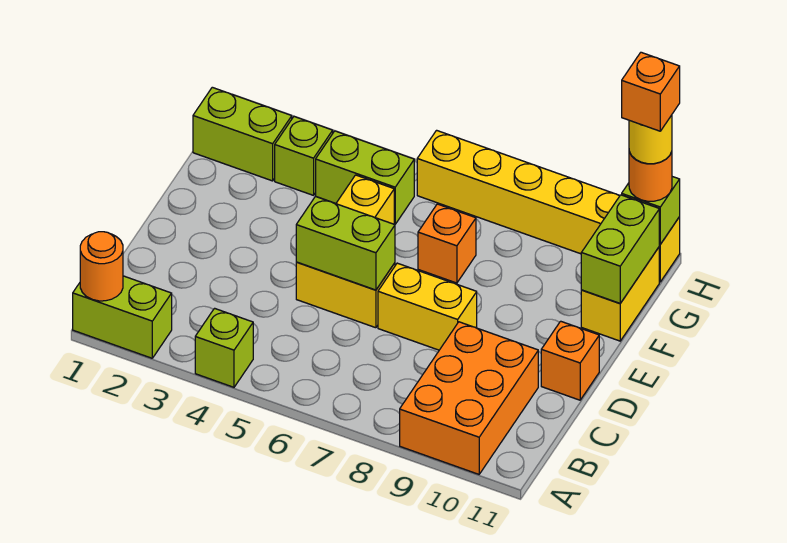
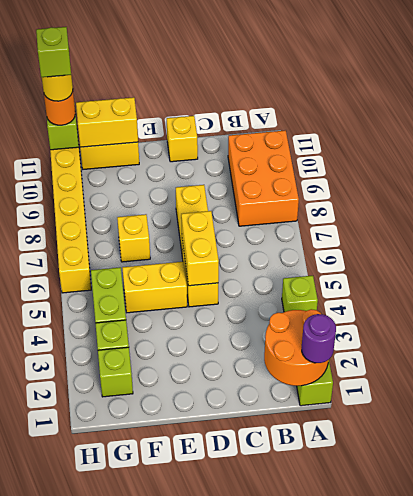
orange 1x1 round brick [80,232,123,301] -> orange 2x2 round brick [264,309,328,386]
none -> purple 1x1 round brick [302,314,336,363]
orange 2x3 brick [400,322,538,474] -> orange 2x3 brick turned to [228,130,299,226]
lime 1x2 brick [296,196,395,290] -> yellow 1x2 brick [181,211,219,286]
orange 1x1 brick [541,321,599,400] -> yellow 1x1 brick [167,116,198,162]
orange 1x1 brick [418,204,476,283] -> yellow 1x1 brick [117,214,150,262]
lime 1x2 brick [581,195,659,303] -> yellow 1x2 brick [76,97,138,147]
lime 1x2 brick [193,87,292,181] -> lime 1x1 brick [98,347,133,397]
orange 1x1 brick [622,52,680,131] -> lime 1x1 brick [36,27,71,77]

